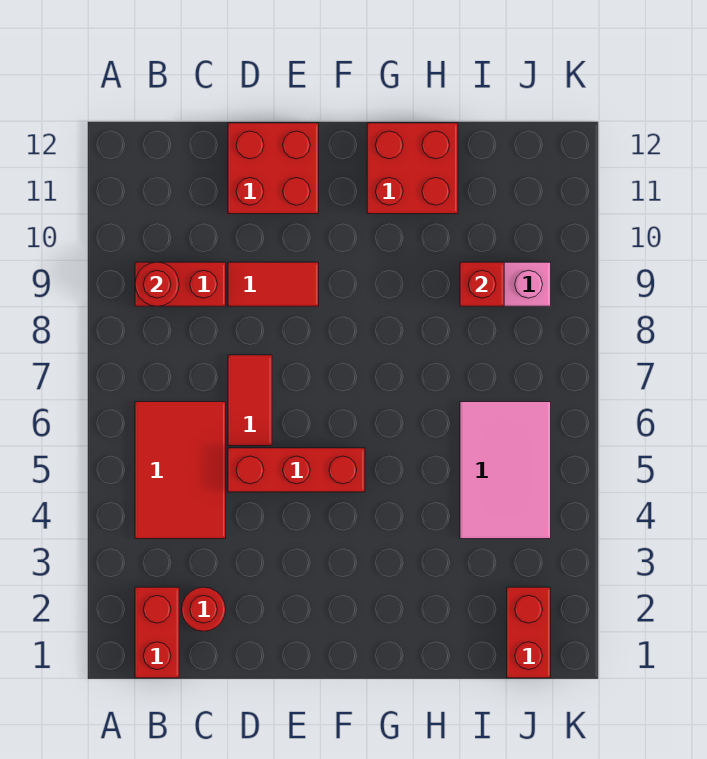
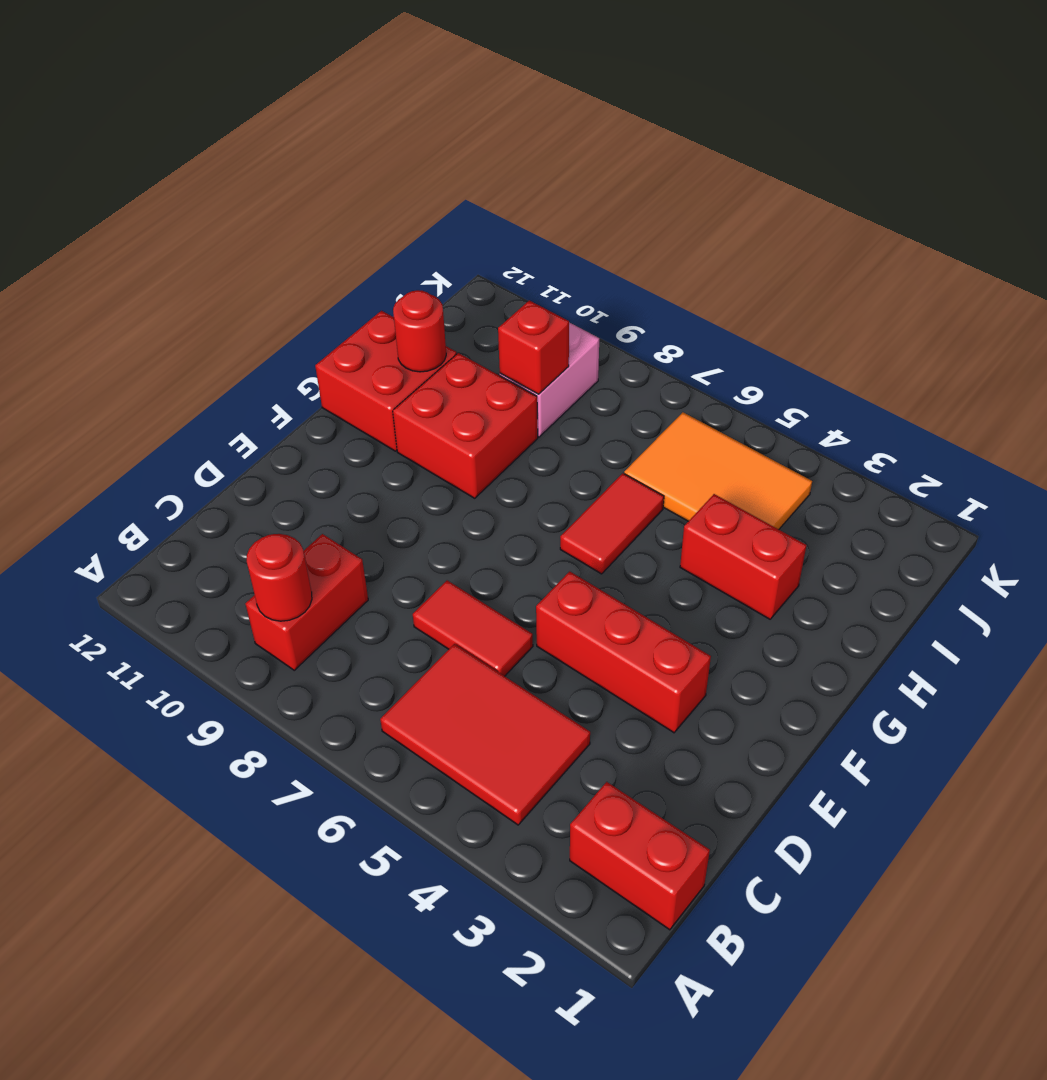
red 1x1 round brick [182,587,226,631] -> red 1x1 round brick moved to [393,290,446,372]
red 1x3 brick [228,448,365,492] -> red 1x3 brick turned to [536,571,711,733]
red 1x2 tile [228,262,319,306] -> red 1x2 tile moved to [560,473,664,574]
red 2x2 brick [228,123,319,214] -> red 2x2 brick moved to [393,353,538,498]
pink 2x3 tile [460,402,551,539] -> orange 2x3 tile [624,412,812,529]
red 1x2 brick [507,587,551,678] -> red 1x2 brick moved to [680,494,806,619]

